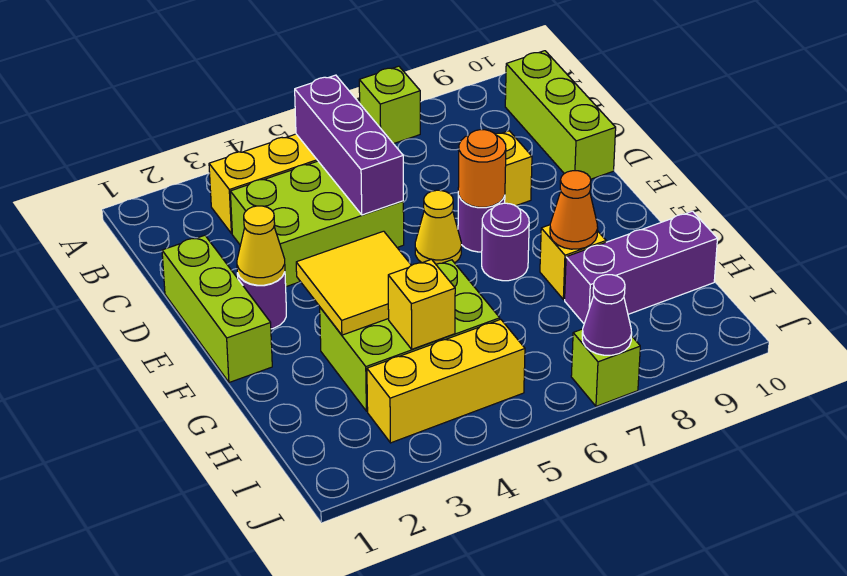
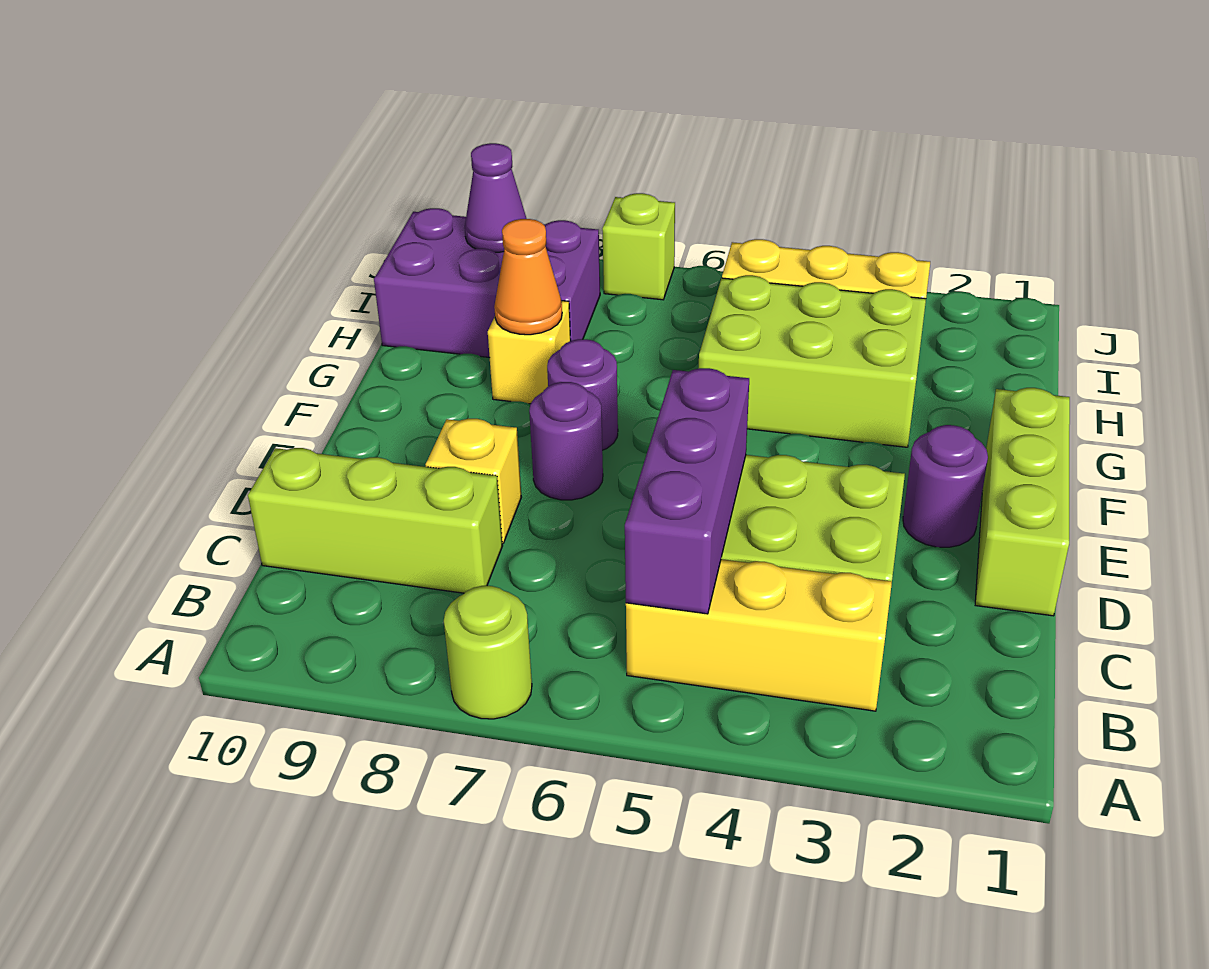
lime 1x1 brick [359,66,420,144] -> lime 1x1 round brick [444,586,532,719]
lime 1x3 brick [505,51,616,179] -> lime 1x3 brick turned to [248,448,502,593]
yellow 1x1 cone [237,206,285,285] -> none
yellow 1x1 cone [415,190,461,264] -> none
orange 1x1 round brick [458,130,506,207] -> none
yellow 2x2 tile [296,231,411,335] -> none
yellow 1x1 brick [388,259,455,349] -> none
purple 1x3 brick [565,211,718,323] -> purple 2x3 brick [374,208,600,358]
purple 1x1 cone [582,275,632,355] -> purple 1x1 cone moved to [465,143,527,252]

